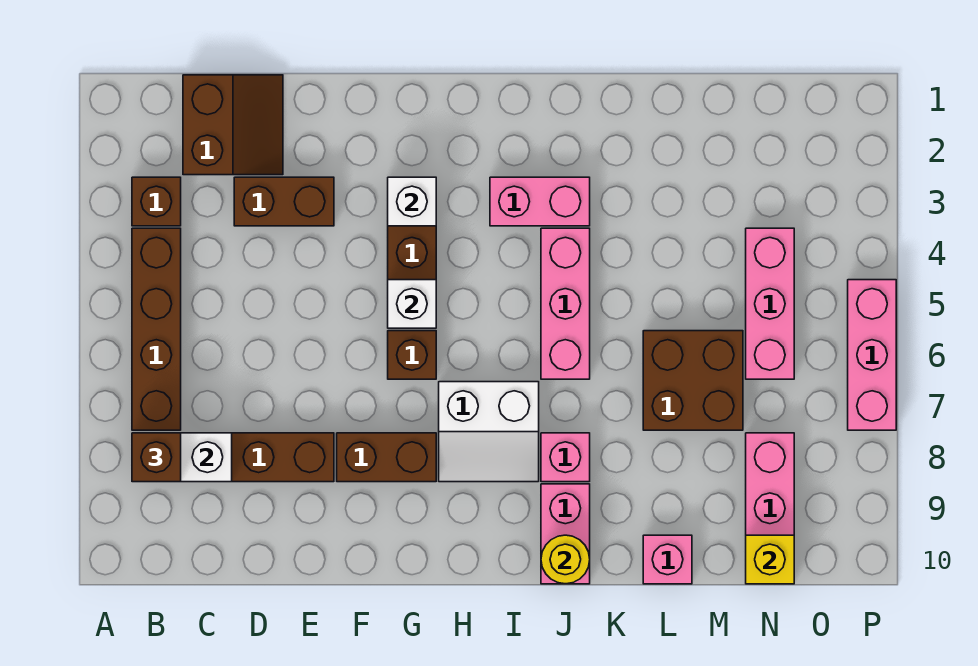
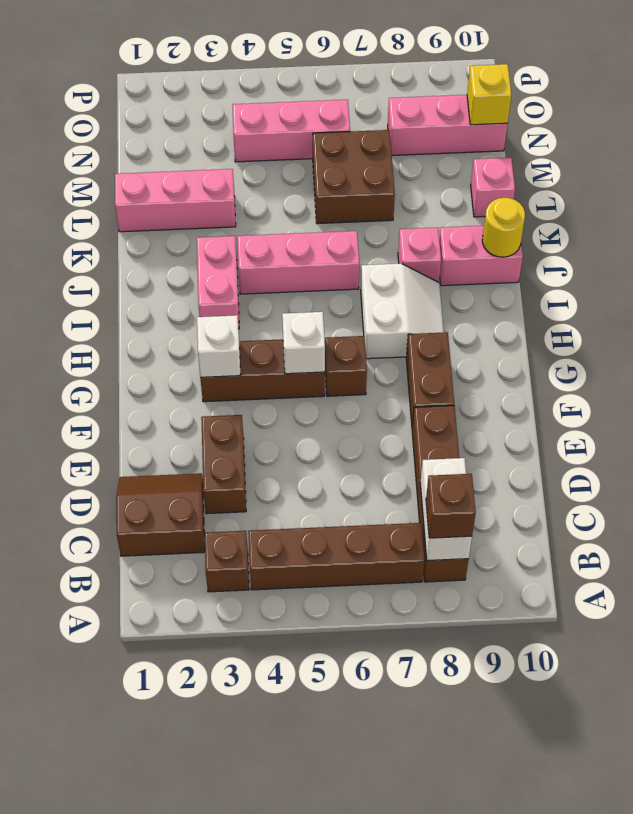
pink 1x3 brick [848,280,896,430] -> pink 1x3 brick moved to [115,169,236,232]

